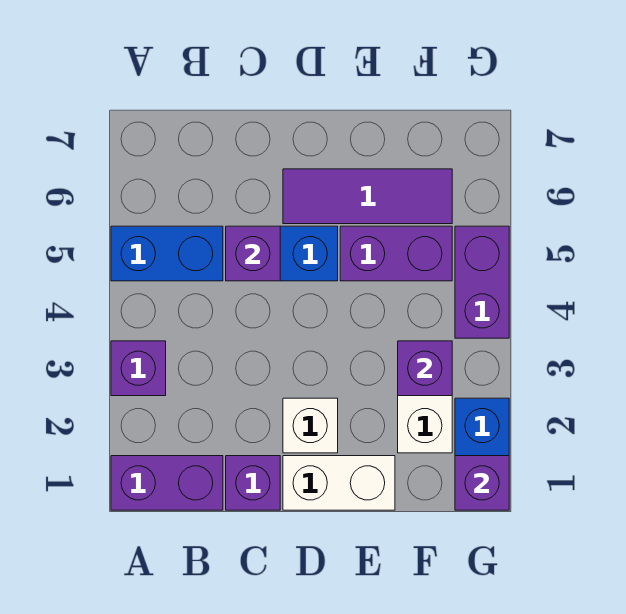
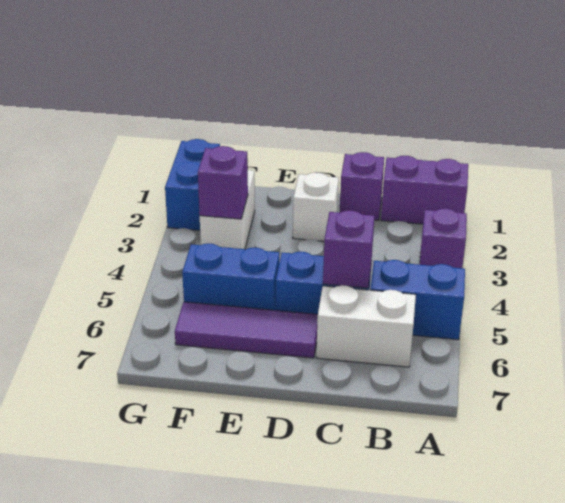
white 1x2 brick [283,456,395,510] -> white 1x2 brick moved to [316,285,416,367]
purple 1x2 brick [340,226,452,281] -> blue 1x2 brick [182,244,279,310]
purple 1x1 brick [455,456,509,510] -> none
purple 1x2 brick [455,226,509,338] -> none

